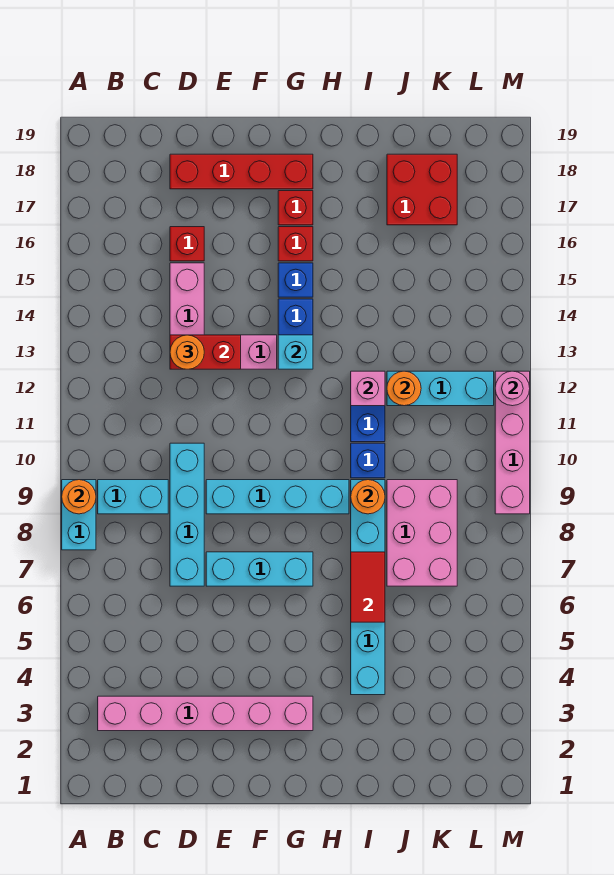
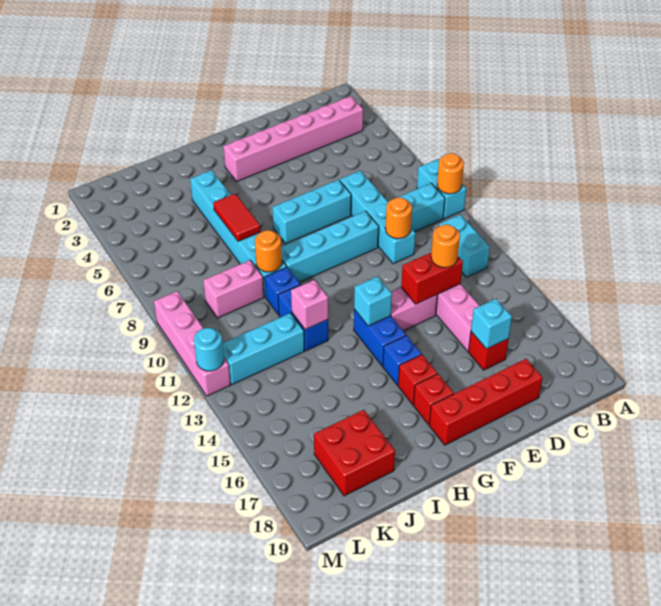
none -> cyan 1x2 brick [439,215,490,277]
none -> cyan 1x1 brick [471,299,512,349]
pink 2x3 brick [387,480,457,586] -> pink 1x2 brick [203,260,264,318]
orange 1x1 round brick [387,371,421,406] -> orange 1x1 round brick moved to [385,197,412,239]
pink 1x1 round brick [495,371,530,406] -> cyan 1x1 round brick [194,328,224,371]

